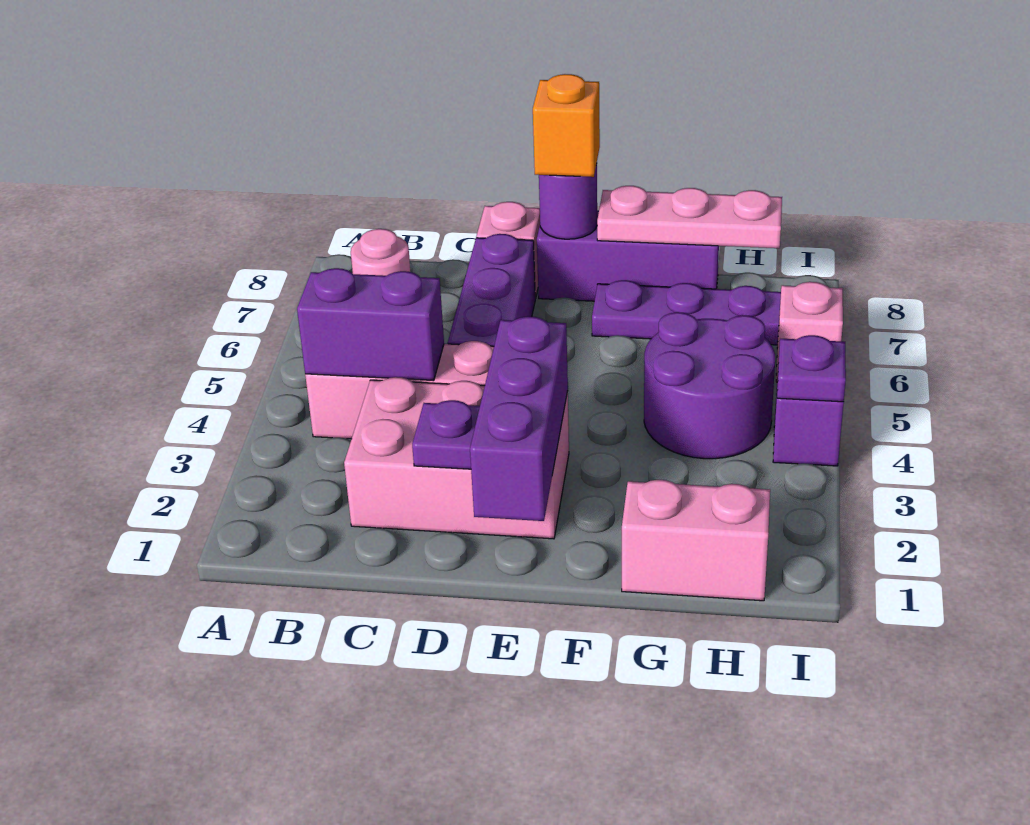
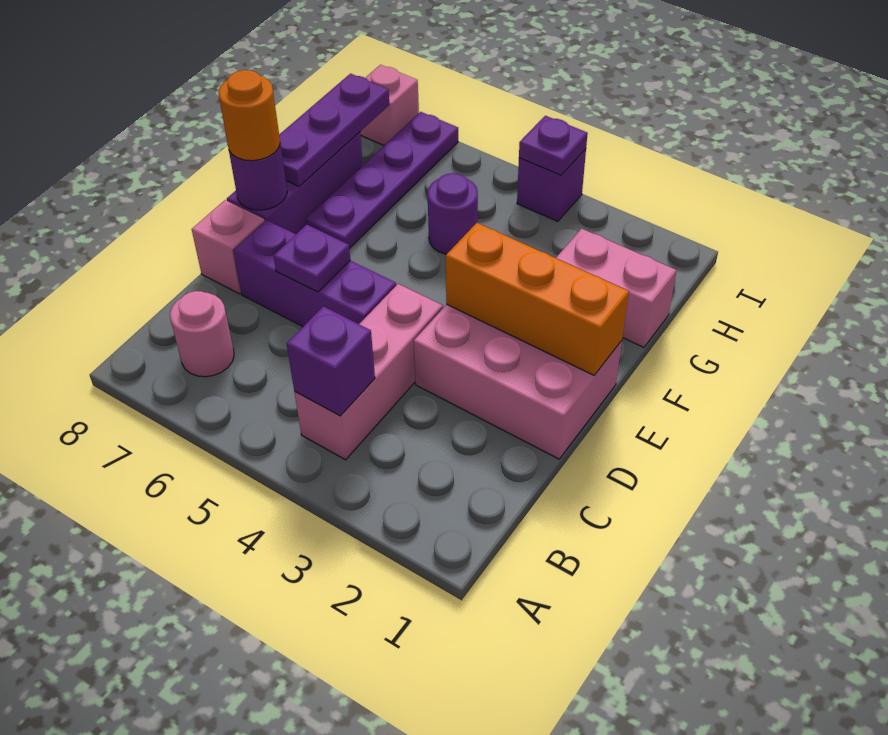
purple 1x2 brick [297,268,444,381] -> purple 1x1 brick [287,306,375,416]
pink 2x3 brick [344,377,569,539] -> pink 2x3 brick turned to [414,305,622,459]
purple 1x1 plate [412,400,480,469] -> purple 1x1 plate moved to [273,225,350,292]
purple 1x3 brick [470,316,568,521] -> orange 1x3 brick [446,223,629,375]
orange 1x1 brick [533,74,600,177] -> orange 1x1 round brick [218,70,280,161]
pink 1x3 plate [597,186,782,248] -> purple 1x3 plate [279,74,389,186]
pink 1x2 brick [622,480,770,601] -> pink 1x2 brick turned to [556,229,676,347]
purple 2x2 round brick [644,312,775,459] -> purple 1x1 round brick [427,173,478,254]
pink 1x1 brick [776,282,843,382] -> pink 1x1 brick moved to [360,65,419,145]

